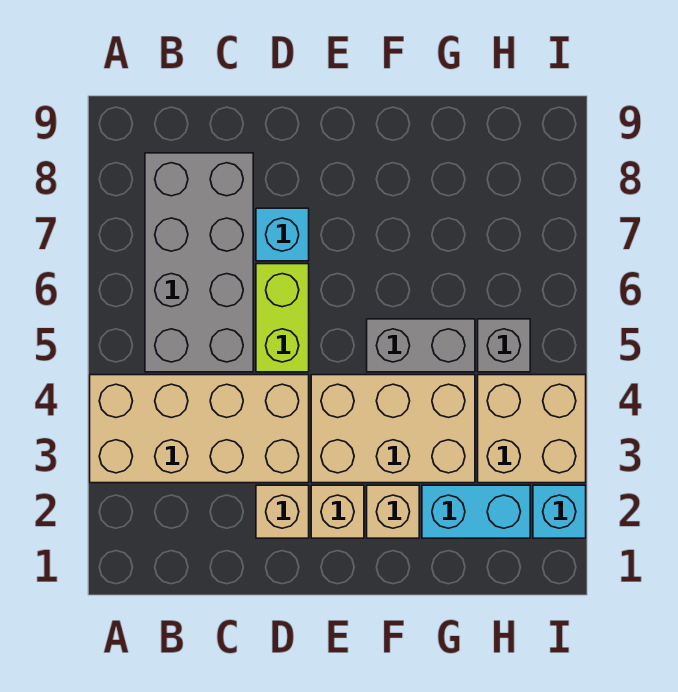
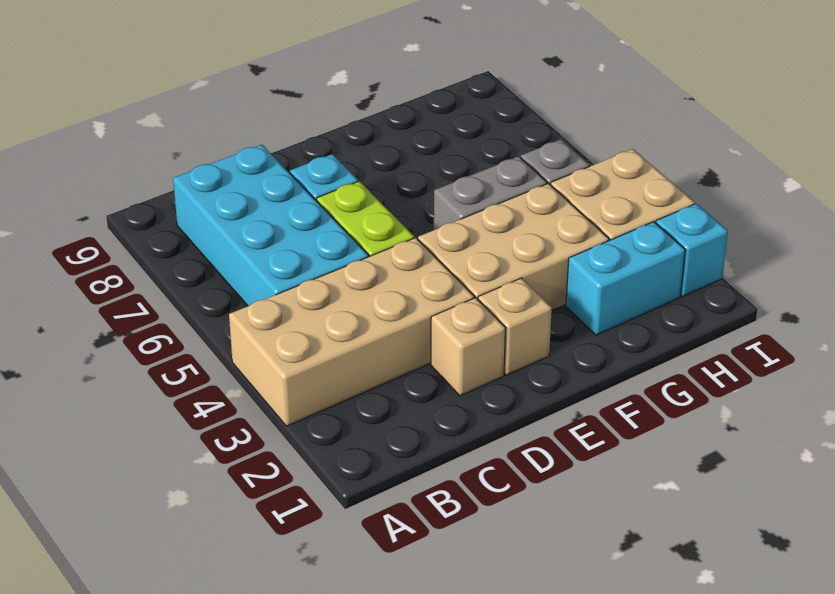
grey 2x4 brick [145,153,253,372] -> cyan 2x4 brick [173,145,369,306]
tan 1x1 brick [367,485,419,538] -> none

